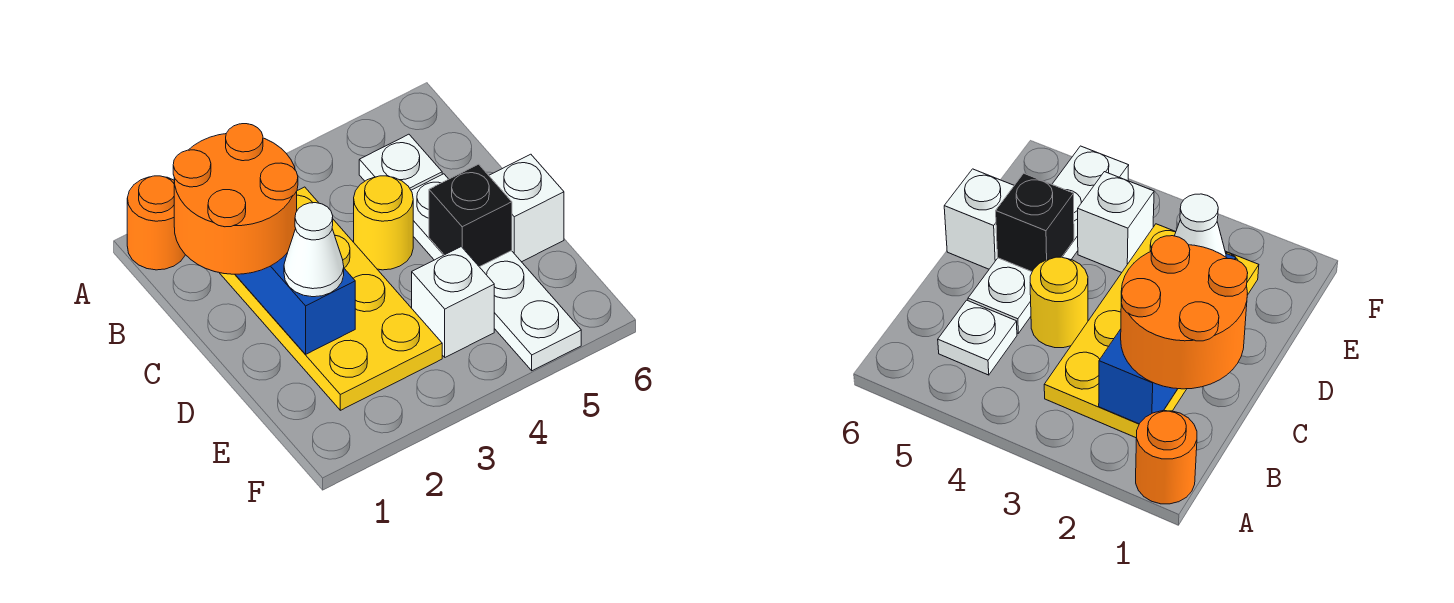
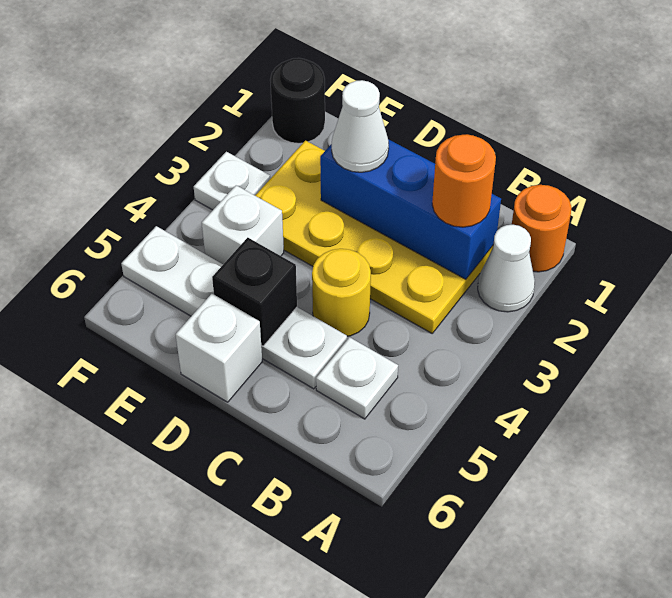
none -> white 1x1 cone [478,225,535,312]
orange 2x2 round brick [173,124,298,274] -> orange 1x1 round brick [432,134,496,227]
none -> black 1x1 round brick [270,58,325,143]
none -> white 1x1 plate [194,152,270,210]

